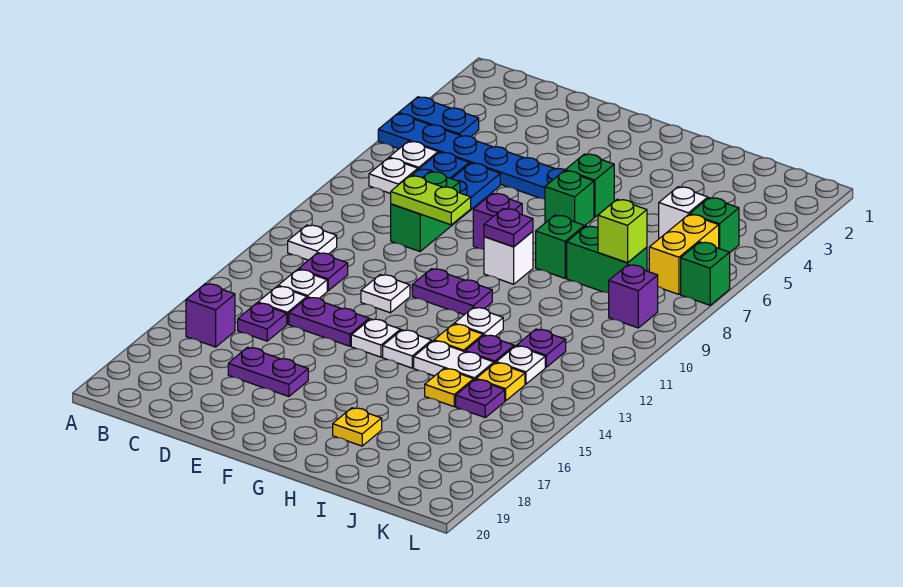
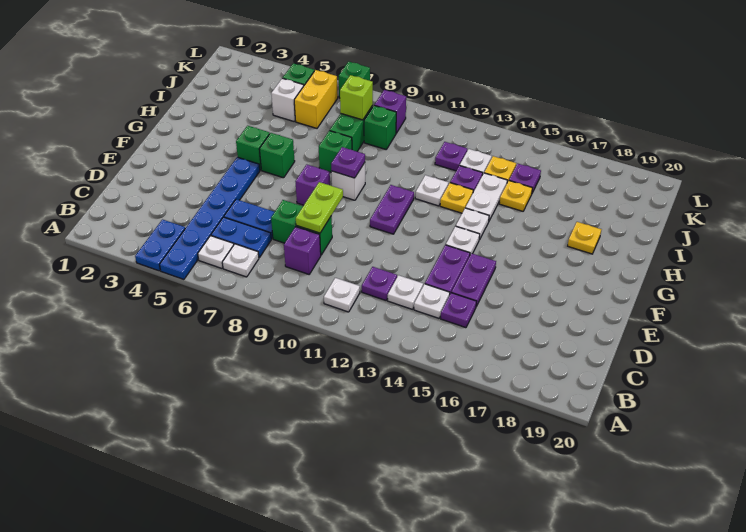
purple 1x1 brick [186,284,235,347] -> purple 1x1 brick moved to [284,227,321,274]
purple 1x2 plate [228,347,308,397] -> purple 1x2 plate moved to [451,253,496,306]
white 1x1 plate [361,274,410,313] -> none
none -> green 1x1 brick [364,106,396,149]
yellow 1x2 brick [649,214,719,294] -> yellow 1x2 brick turned to [294,70,338,128]

